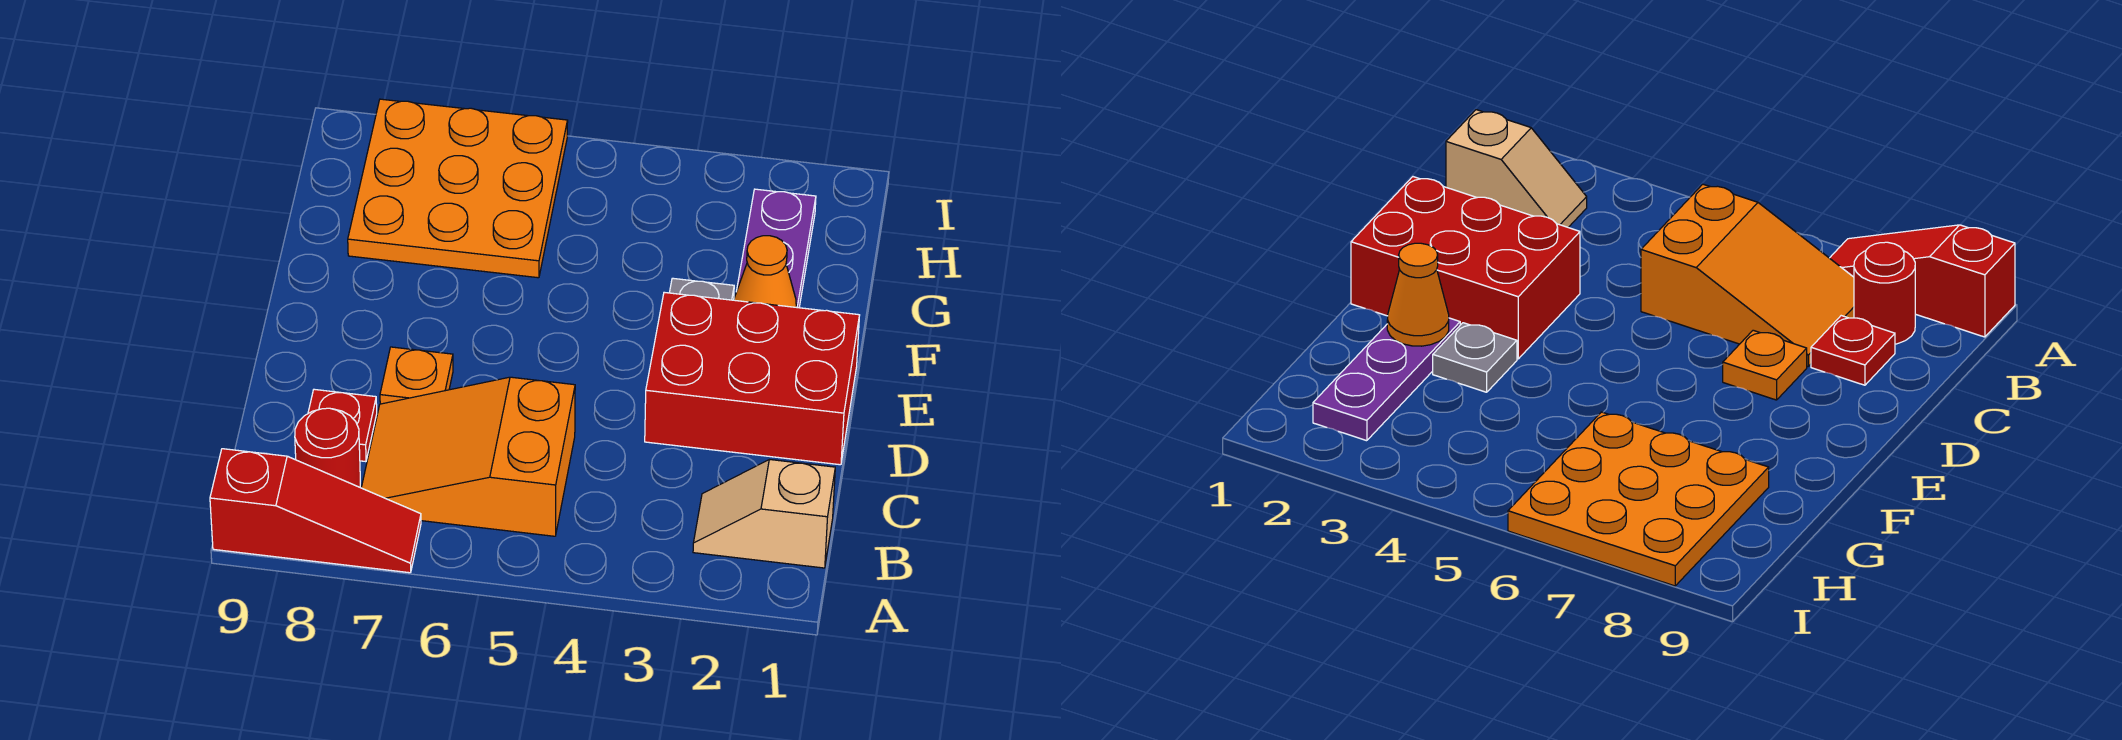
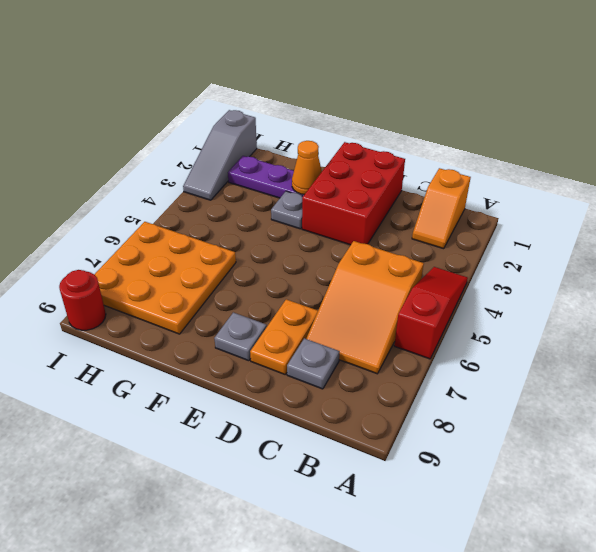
red 1x3 slope [210,449,421,573] -> red 1x3 slope moved to [394,267,468,359]
tan 1x2 slope [693,460,835,568] -> orange 1x2 slope [412,168,471,249]
red 1x1 round brick [295,408,360,487] -> red 1x1 round brick moved to [59,270,106,330]
red 1x1 plate [308,389,377,462] -> grey 1x1 plate [287,338,340,389]
orange 1x1 plate [380,347,453,404] -> orange 1x2 plate [250,299,318,374]
none -> grey 1x1 plate [214,312,267,361]
none -> grey 1x3 slope [183,110,257,200]

